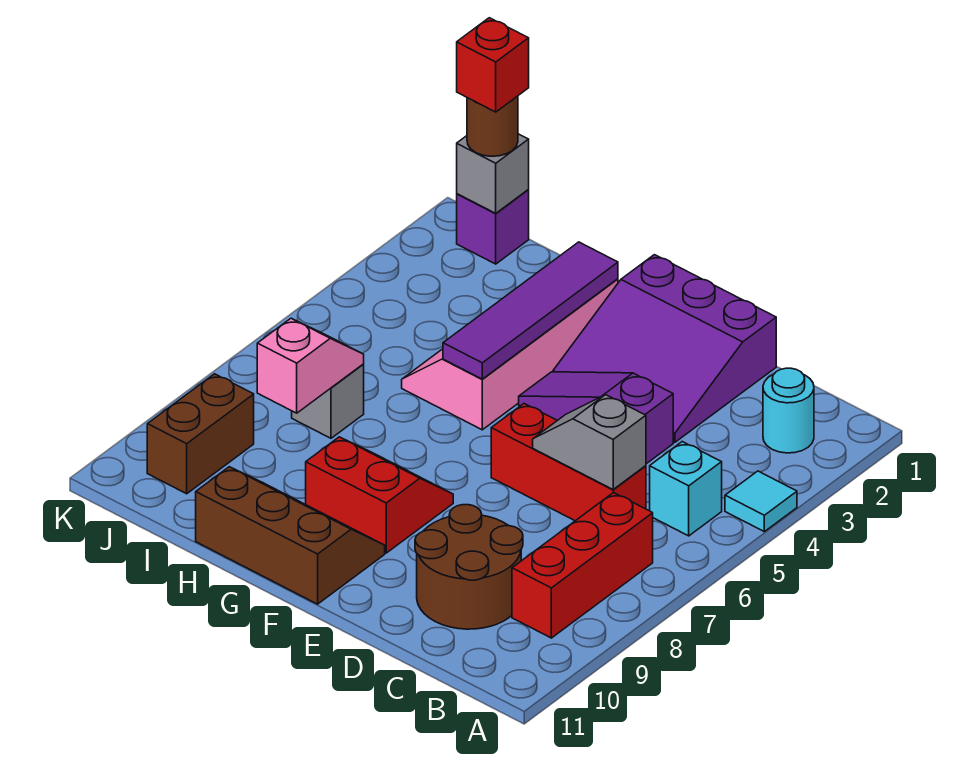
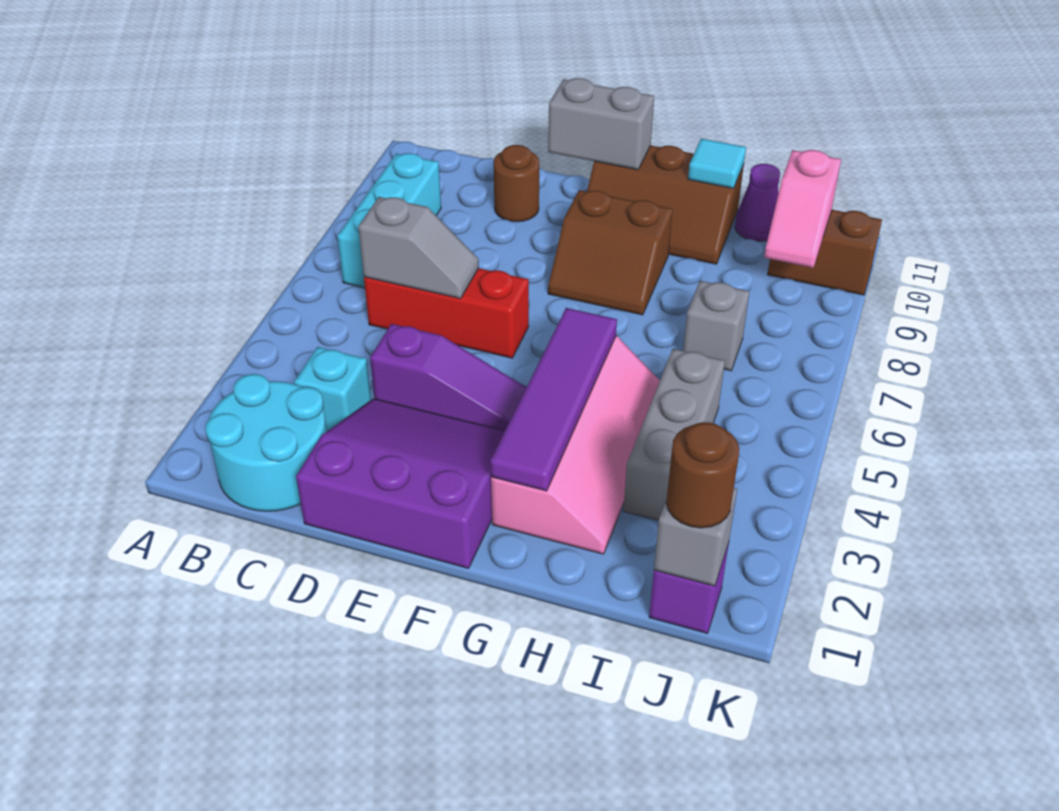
cyan 1x1 tile [725,471,797,532] -> cyan 1x1 tile moved to [688,139,746,188]
cyan 1x1 round brick [763,368,814,453] -> cyan 2x2 round brick [205,374,327,511]
cyan 1x1 brick [650,442,722,536] -> cyan 1x1 brick moved to [294,347,371,431]
red 1x3 brick [512,493,653,638] -> cyan 1x3 brick [337,153,441,288]
brown 2x2 round brick [415,505,523,629] -> brown 1x1 round brick [493,145,539,222]
none -> grey 1x2 brick [548,78,654,170]
red 2x2 slope [306,437,453,553] -> brown 2x2 slope [548,190,673,315]
none -> grey 1x3 brick [623,349,725,520]
pink 1x2 slope [257,318,364,413] -> pink 1x2 slope moved to [764,150,841,268]
none -> purple 1x1 cone [735,164,780,242]
red 1x1 brick [457,18,529,112] -> none
brown 1x2 brick [147,374,254,494] -> brown 1x2 brick turned to [767,210,882,295]

